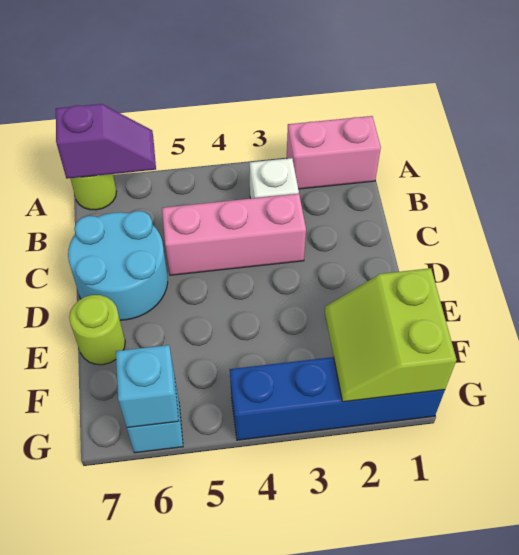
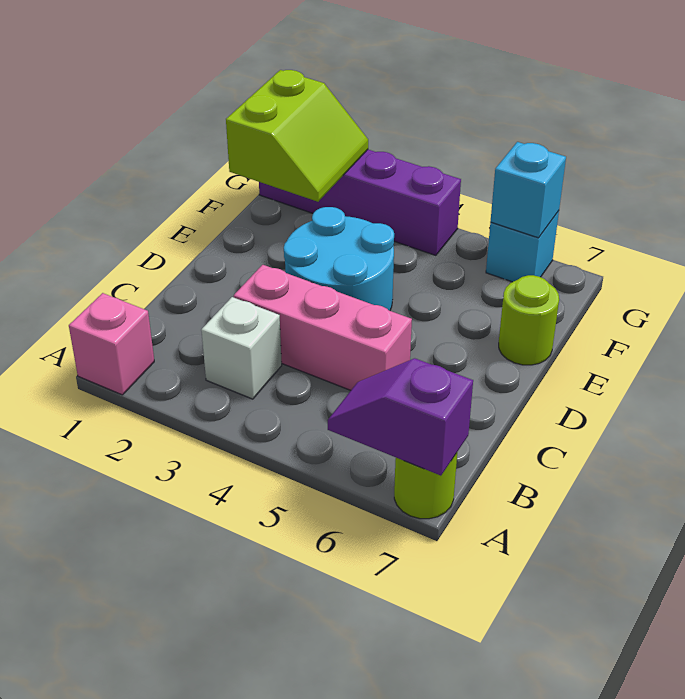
pink 1x2 brick [287,116,381,189] -> pink 1x1 brick [69,293,154,395]
cyan 2x2 round brick [68,211,168,320] -> cyan 2x2 round brick moved to [284,207,394,311]
blue 1x4 brick [230,357,445,440] -> purple 1x4 brick [259,150,461,256]

